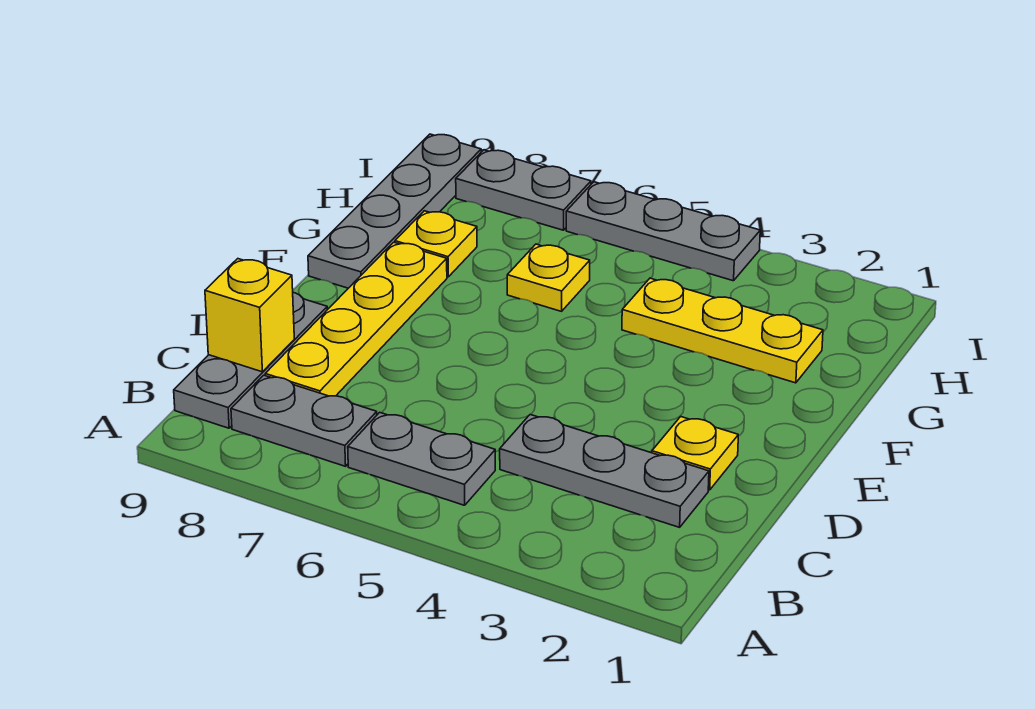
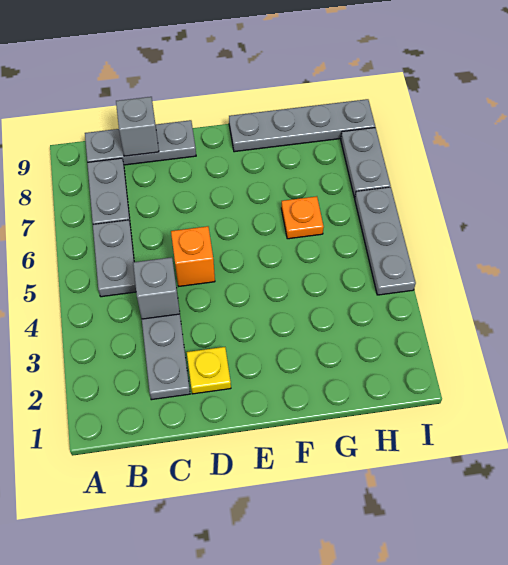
none -> grey 1x1 brick [133,257,180,319]
yellow 1x4 plate [265,242,447,396] -> none
yellow 1x1 brick [205,259,294,372] -> grey 1x1 brick [116,97,159,156]
none -> orange 1x1 brick [171,226,215,286]
yellow 1x3 plate [622,278,823,383] -> none
yellow 1x1 plate [507,244,590,311] -> orange 1x1 plate [281,196,324,239]
yellow 1x1 plate [395,211,477,277] -> none

